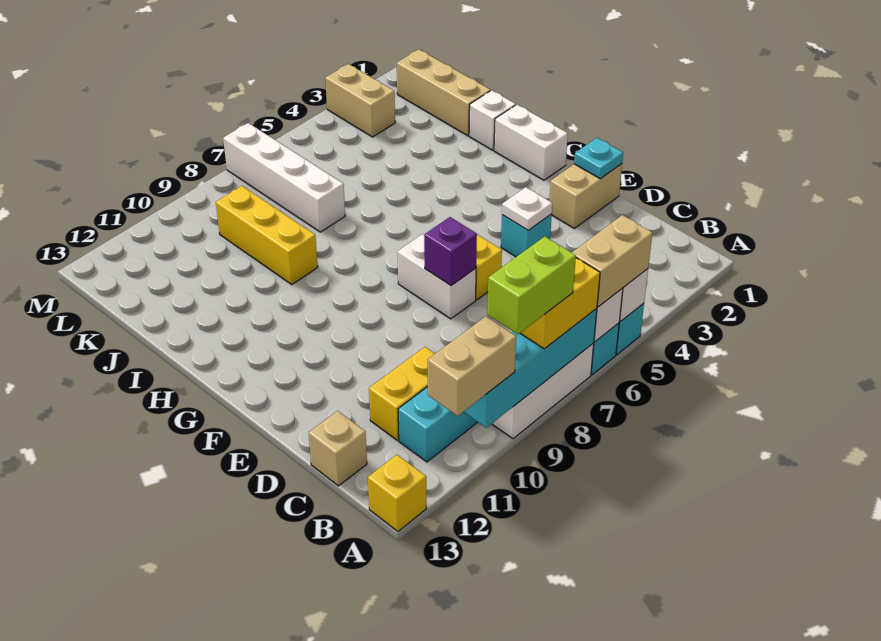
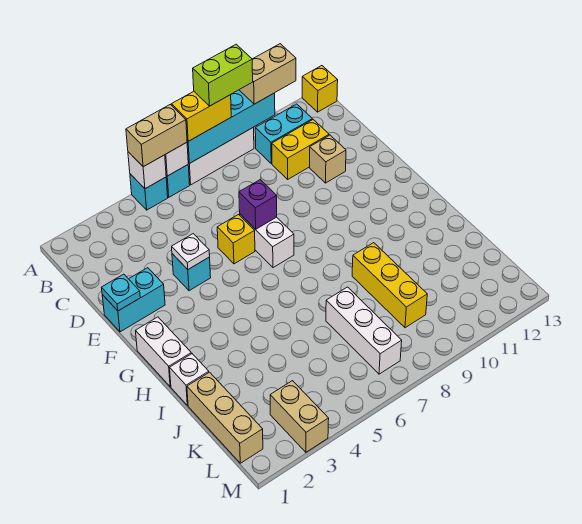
tan 1x1 brick [309,411,367,486] -> tan 1x1 brick moved to [310,135,346,183]
tan 1x2 brick [549,164,622,228] -> cyan 1x2 brick [102,268,165,332]
white 1x4 brick [223,123,345,232] -> white 1x3 brick [326,287,402,374]

